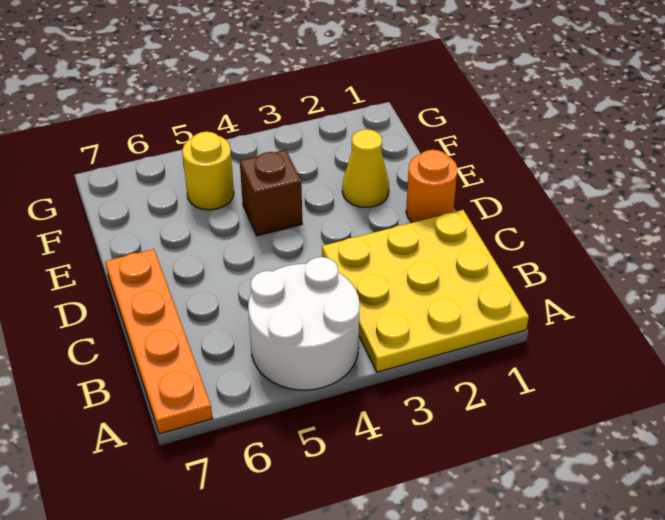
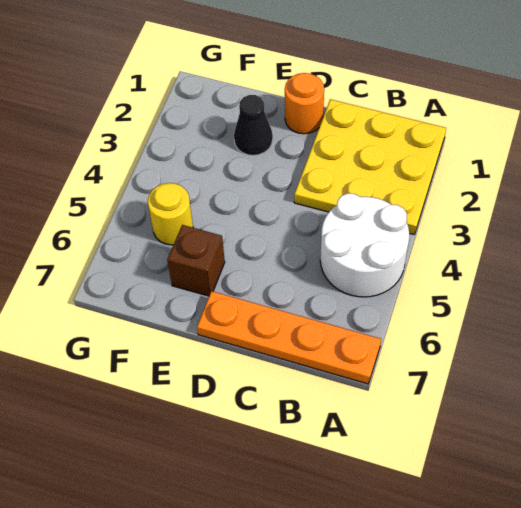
yellow 1x1 cone [342,129,389,207] -> black 1x1 cone [234,95,273,155]
brown 1x1 brick [240,150,302,236] -> brown 1x1 brick moved to [167,225,225,296]

